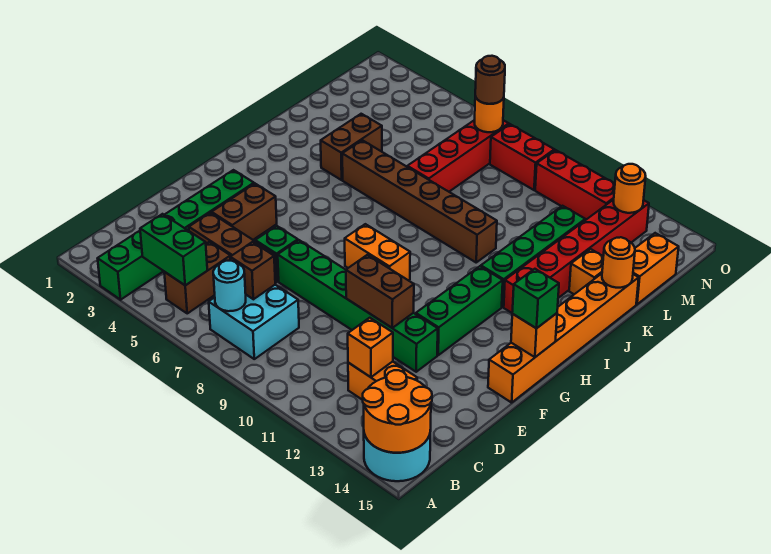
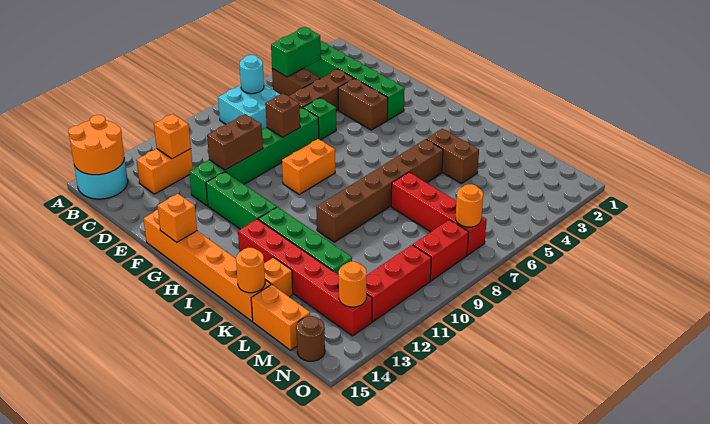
brown 1x1 brick [230,242,275,299] -> brown 1x1 brick moved to [265,94,300,137]
green 1x1 brick [512,269,559,328] -> none
brown 1x1 round brick [475,56,505,104] -> brown 1x1 round brick moved to [296,316,325,361]

